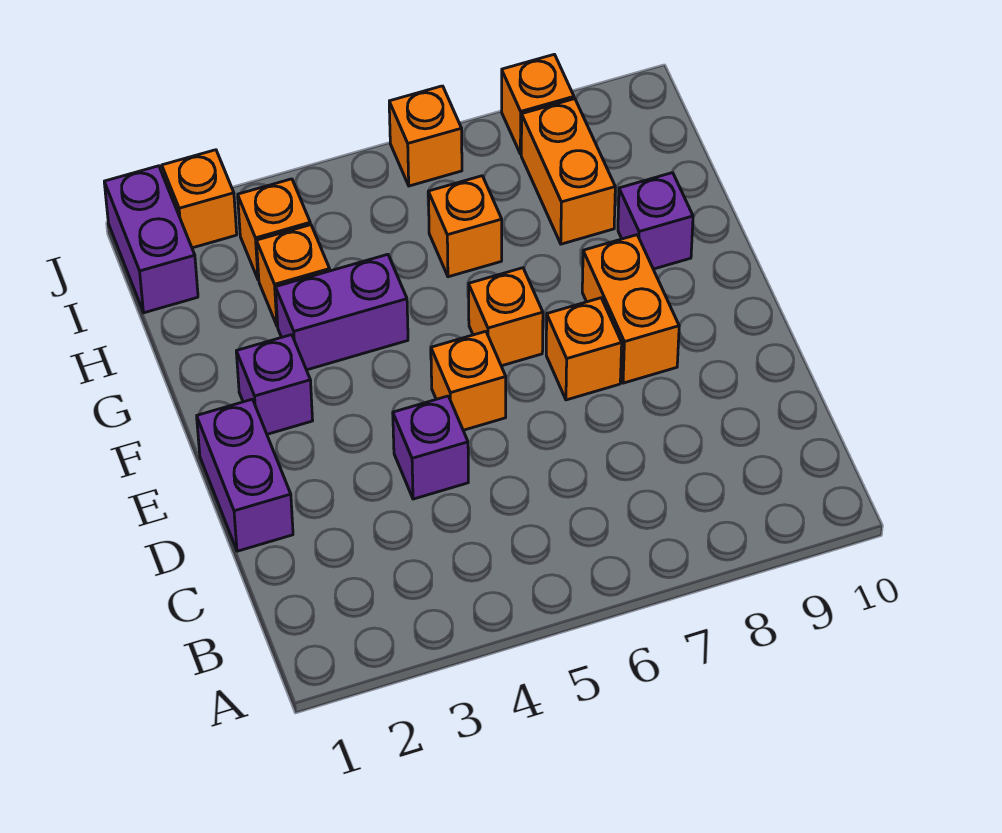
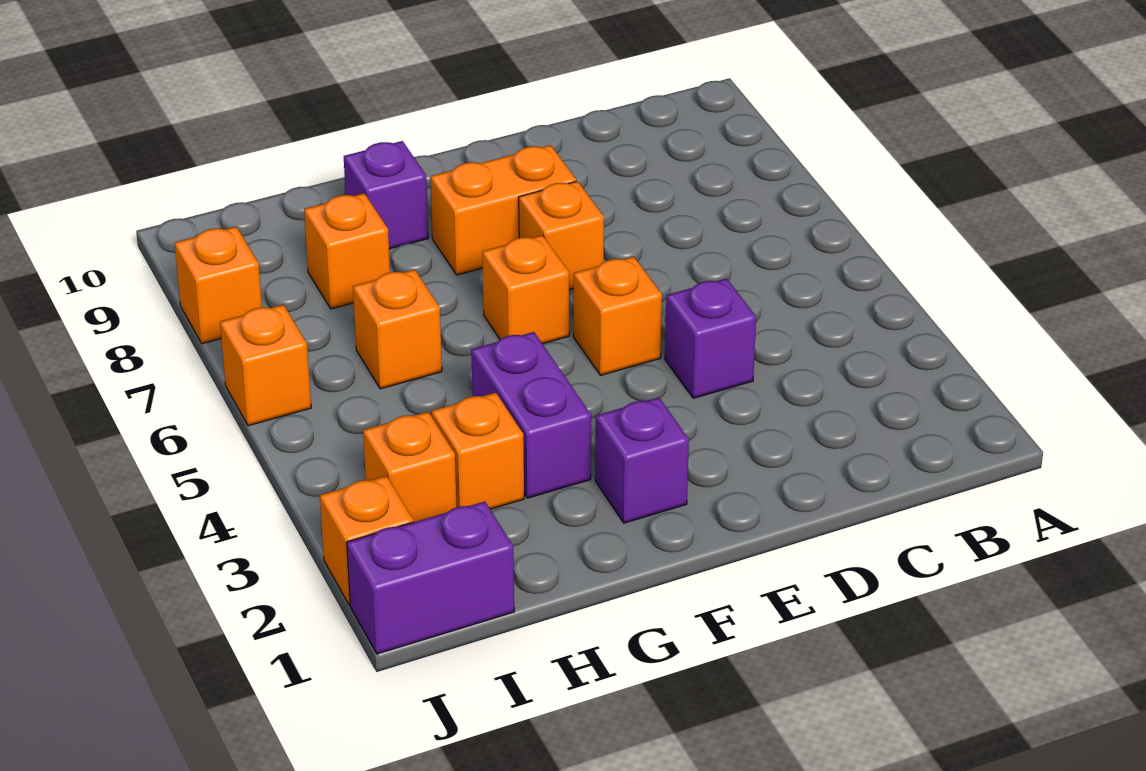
purple 1x2 brick [197,399,293,551] -> none
orange 1x2 brick [521,99,615,244] -> orange 1x1 brick [304,193,390,309]

